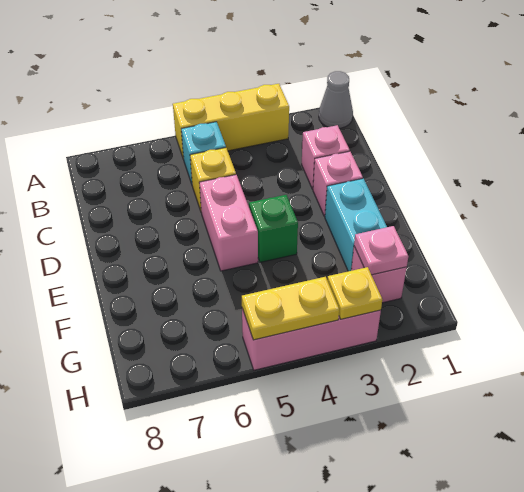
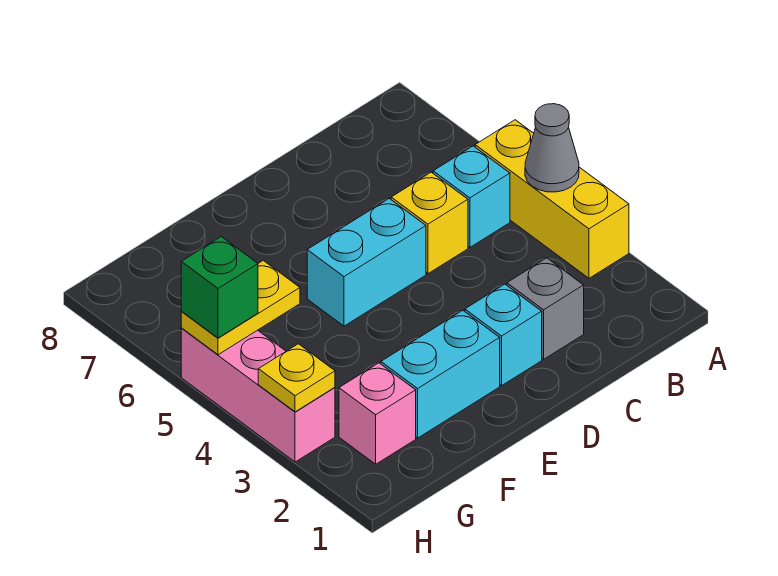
grey 1x1 cone [319,71,353,128] -> grey 1x1 cone moved to [525,104,579,192]
pink 1x1 brick [302,125,350,189] -> grey 1x1 brick [507,258,584,359]
pink 1x1 brick [313,151,363,217] -> cyan 1x1 brick [465,284,542,385]
pink 1x2 brick [199,175,258,271] -> cyan 1x2 brick [307,199,426,326]
green 1x1 brick [249,195,298,262] -> green 1x1 brick moved to [181,237,258,338]
pink 1x1 plate [354,226,409,275] -> none
yellow 1x2 plate [242,277,339,340] -> yellow 1x2 plate turned to [181,260,300,355]

